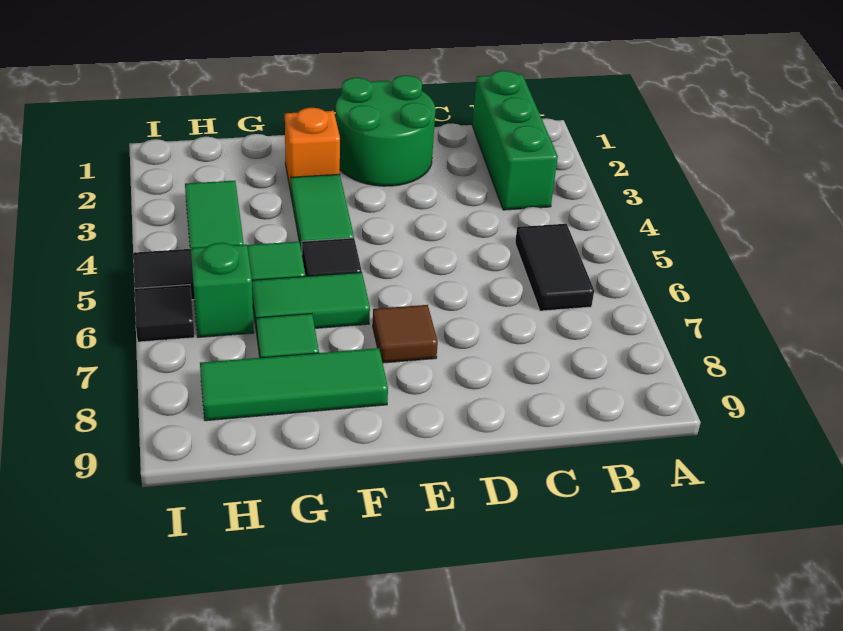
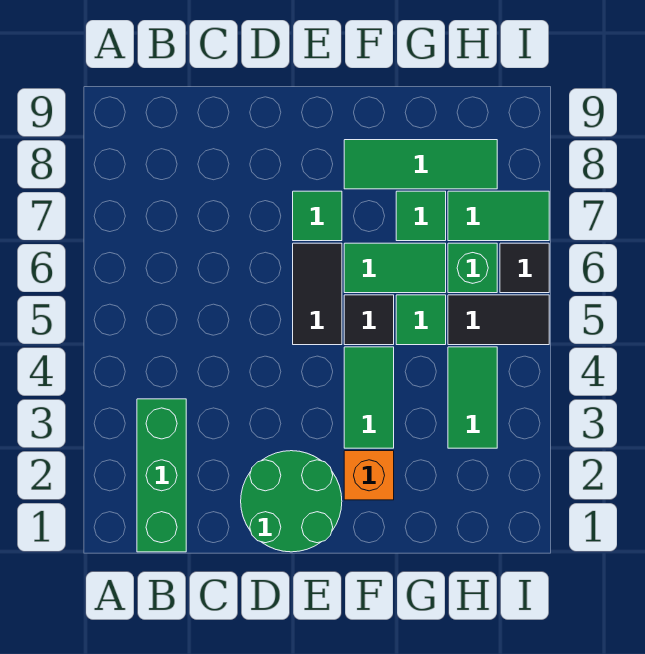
black 1x2 tile [515,224,594,311] -> black 1x2 tile moved to [293,243,342,345]
brown 1x1 tile [373,305,438,363] -> green 1x1 tile [293,191,342,241]
none -> green 1x2 tile [448,191,549,241]

